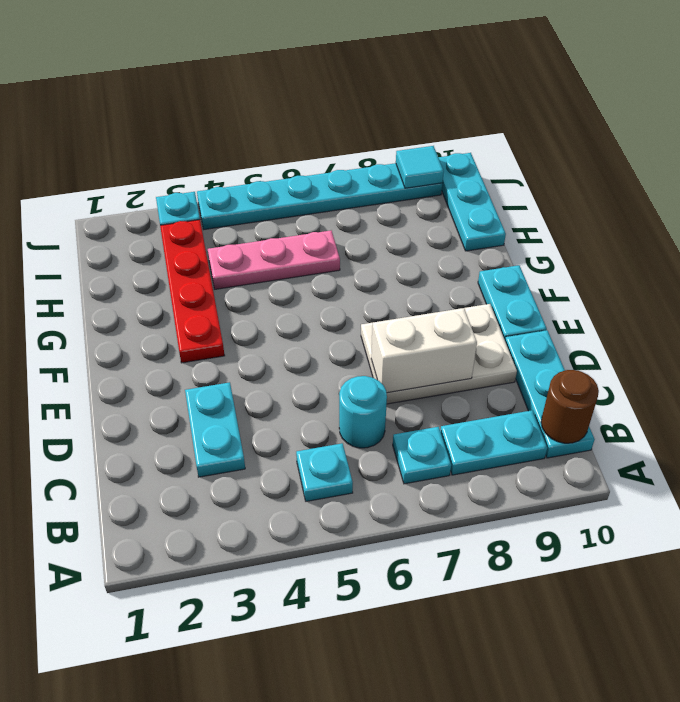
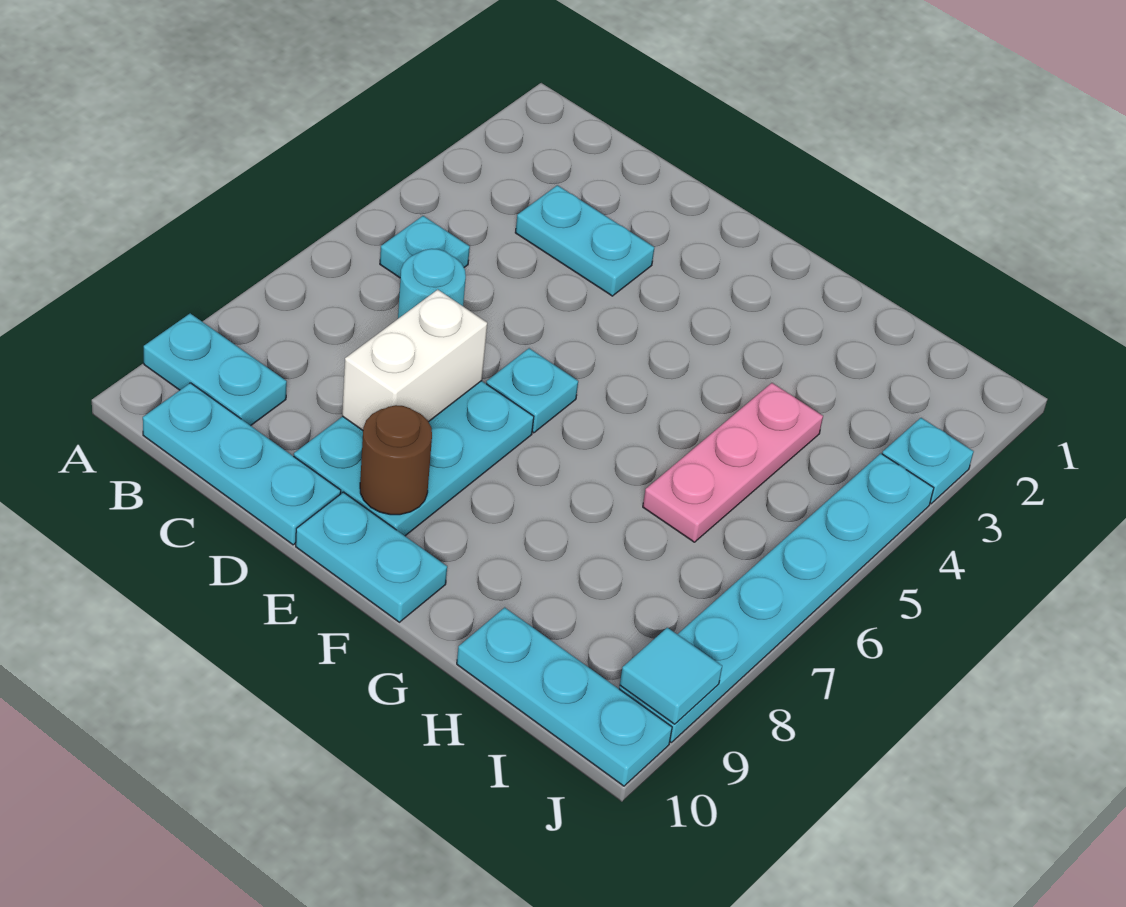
cyan 1x1 plate [393,427,451,484] -> cyan 1x1 plate moved to [486,348,578,433]
cyan 1x2 plate [440,410,547,475] -> cyan 1x2 plate turned to [144,313,287,426]
brown 1x1 round brick [541,370,599,443] -> brown 1x1 round brick moved to [360,405,432,515]
white 2x3 plate [361,304,517,404] -> cyan 2x3 plate [294,381,534,536]
red 1x4 plate [160,220,225,363] -> none

